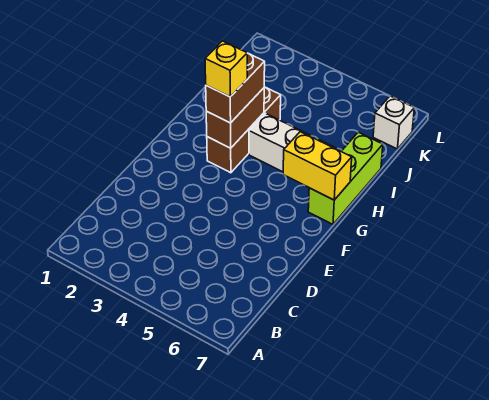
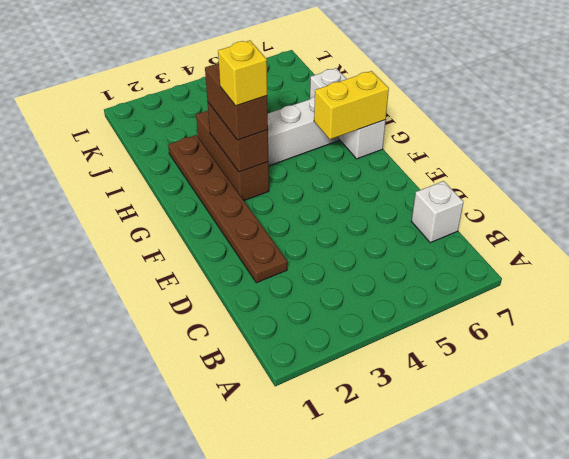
none -> brown 1x6 plate [168,135,287,283]
lime 1x3 brick [308,132,383,224] -> white 1x3 brick [310,68,386,159]
white 1x1 brick [373,96,414,149] -> white 1x1 brick moved to [411,181,464,243]

